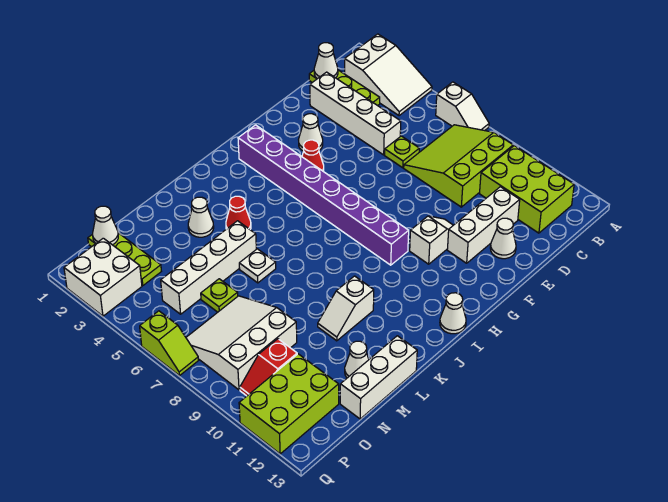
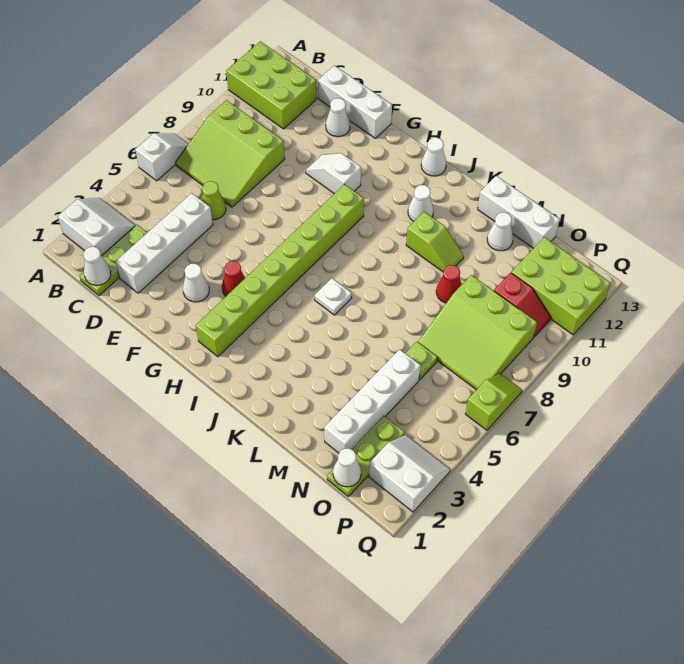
white 2x3 slope [345,34,432,116] -> white 2x2 slope [58,198,136,256]
lime 2x3 brick [479,146,574,233] -> lime 2x3 brick turned to [226,41,317,129]
lime 1x1 plate [385,136,419,168] -> lime 1x1 cone [202,181,226,220]
white 1x3 brick [447,187,520,263] -> white 1x3 brick moved to [318,65,392,138]
purple 1x8 brick [238,125,409,265] -> lime 1x8 brick [196,184,364,357]
red 1x1 cone [226,196,251,229] -> red 1x1 cone moved to [436,265,462,303]
white 1x2 slope [318,276,374,341] -> lime 1x2 slope [406,212,464,272]
white 1x1 cone [188,197,214,237] -> white 1x1 cone moved to [408,185,434,221]
white 1x4 brick [161,221,256,314] -> white 1x4 brick turned to [324,349,421,453]
white 1x1 plate [239,249,276,283] -> white 1x1 plate moved to [315,278,352,315]
white 3x3 slope [186,296,297,390] -> lime 3x3 slope [418,275,537,390]
white 2x2 brick [64,238,142,316] -> white 2x2 slope [369,435,450,512]

